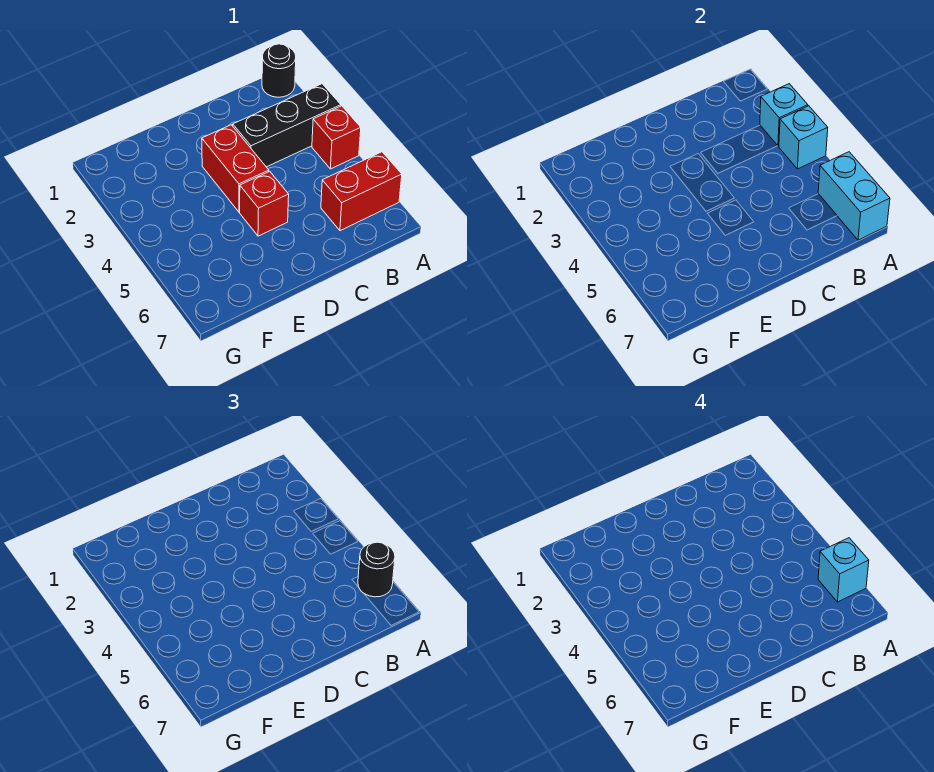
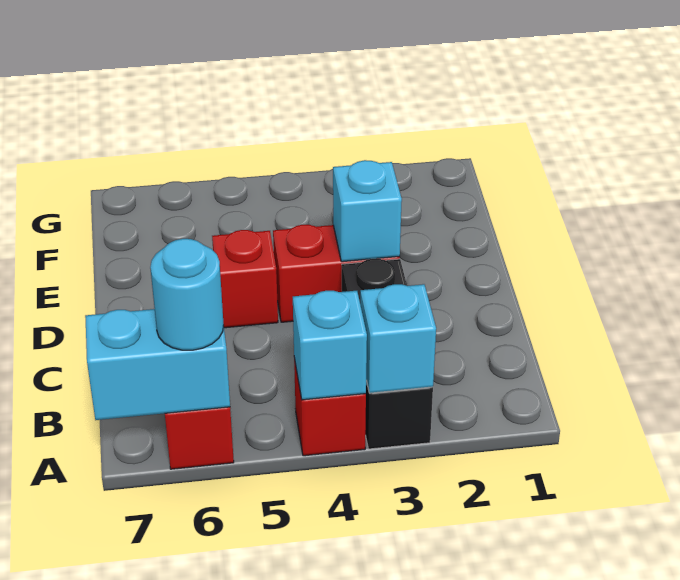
black 1x1 round brick [262,44,296,97] -> none
black 1x1 round brick [358,542,395,597] -> cyan 1x1 round brick [150,239,224,350]
cyan 1x1 brick [818,538,869,602] -> cyan 1x1 brick moved to [333,160,402,262]

